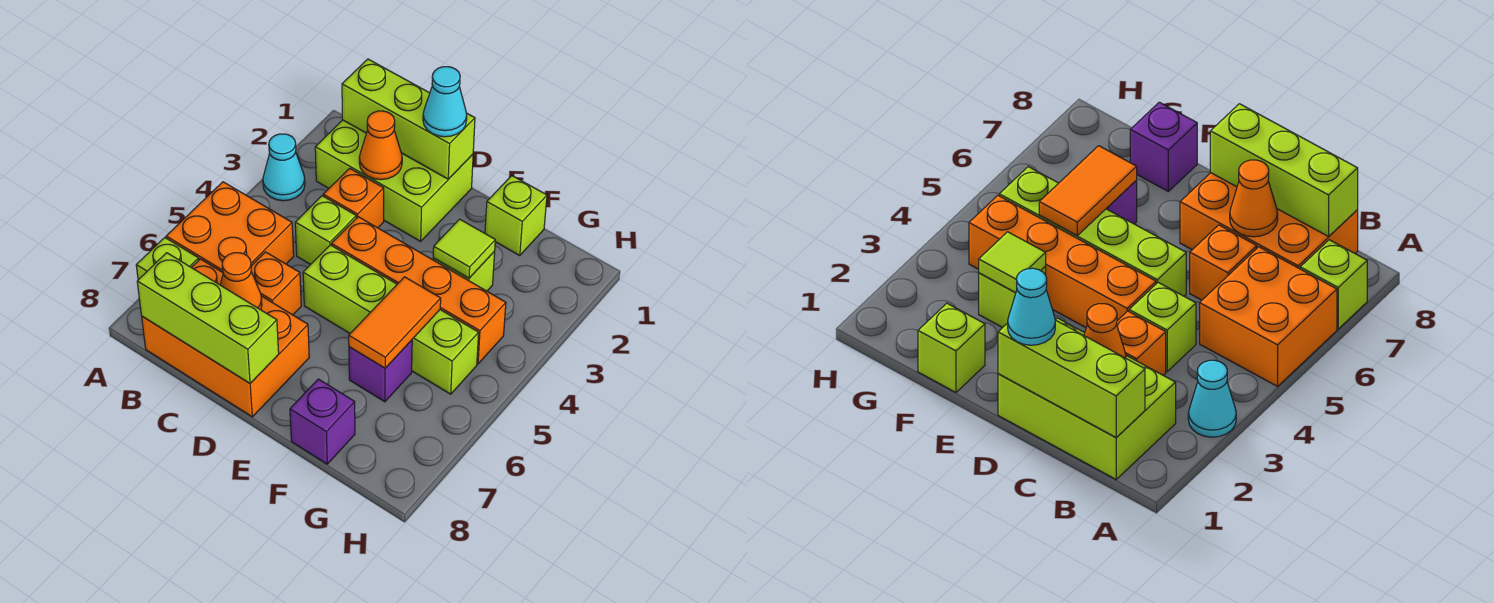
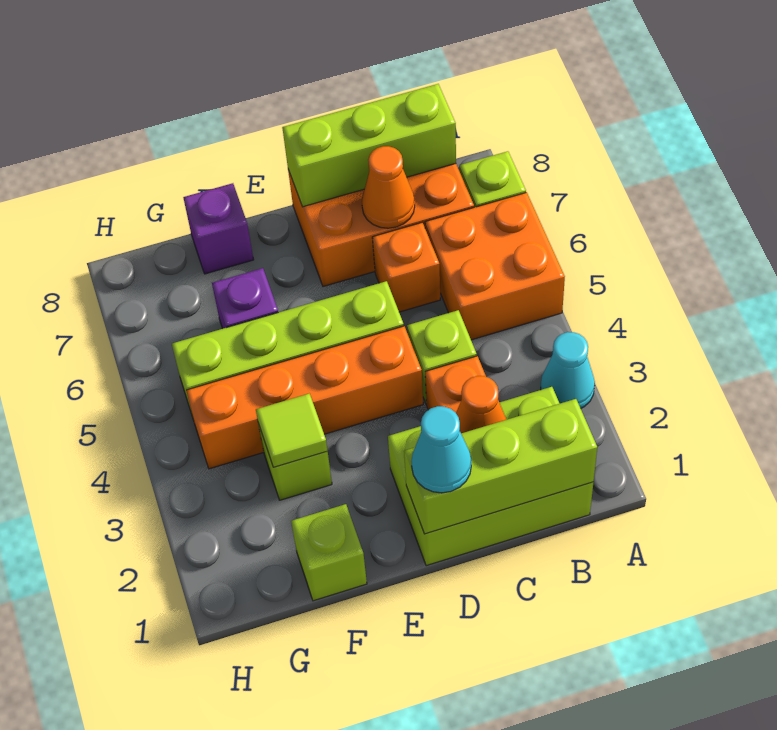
orange 1x2 tile [349,277,441,368] -> none

